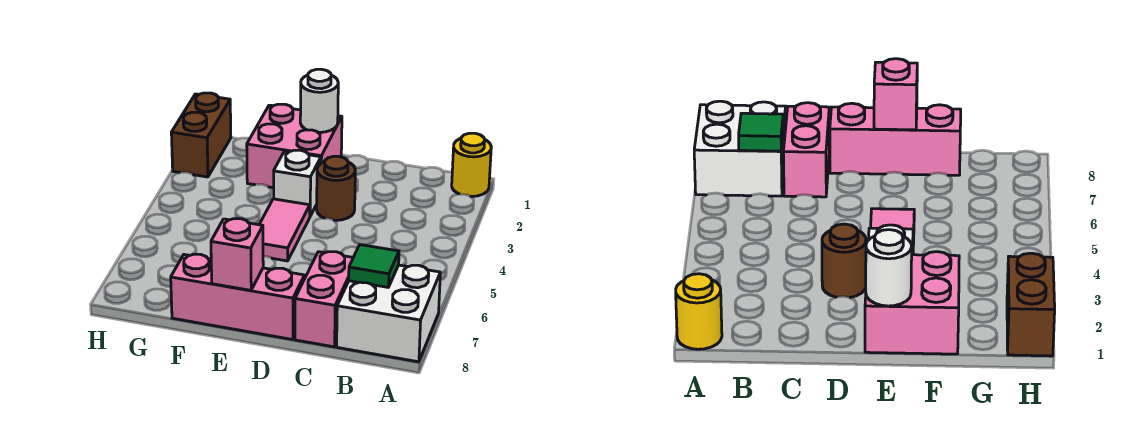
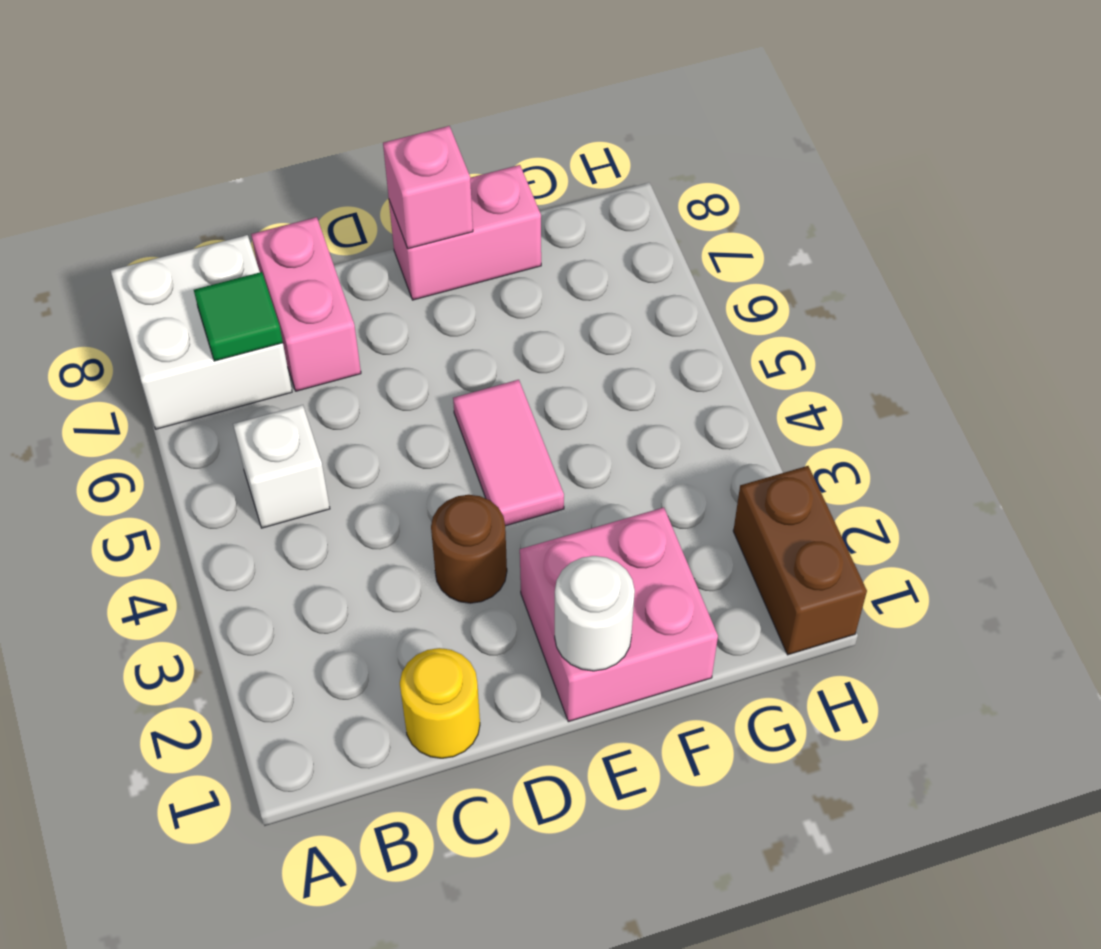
yellow 1x1 round brick [452,133,491,196] -> yellow 1x1 round brick moved to [400,648,480,758]
pink 1x3 brick [171,254,304,340] -> pink 1x2 brick [389,165,541,300]
white 1x1 brick [274,150,321,216] -> white 1x1 brick moved to [233,405,330,528]

